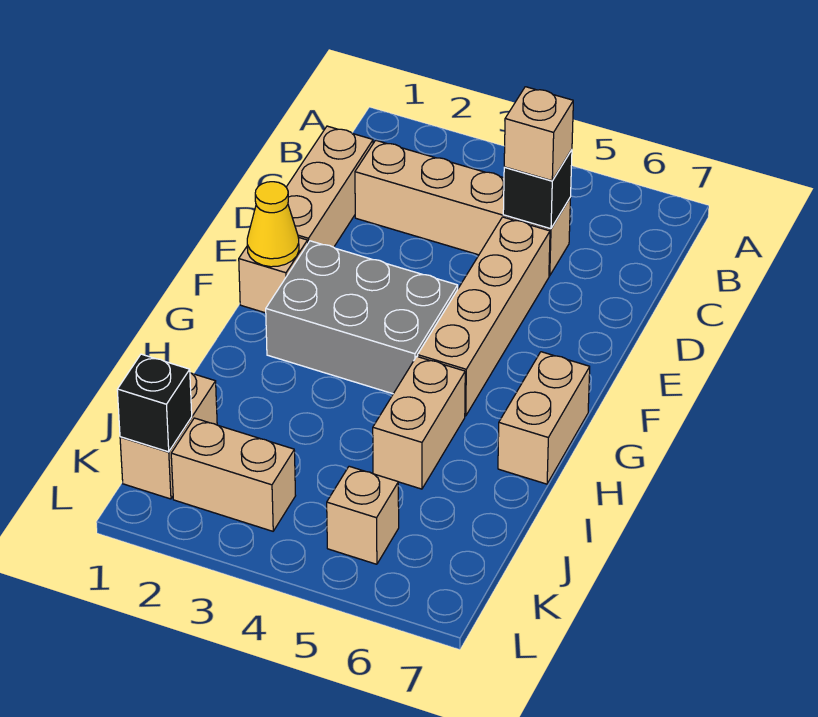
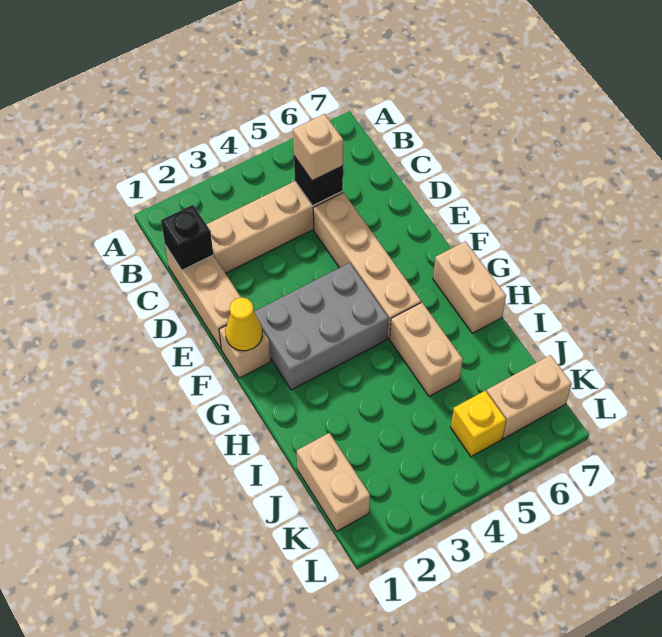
black 1x1 brick [117,354,192,452] -> black 1x1 brick moved to [161,205,213,270]
tan 1x2 brick [171,418,296,531] -> tan 1x2 brick moved to [487,355,572,438]
tan 1x1 brick [327,466,399,564] -> yellow 1x1 brick [451,391,506,457]

